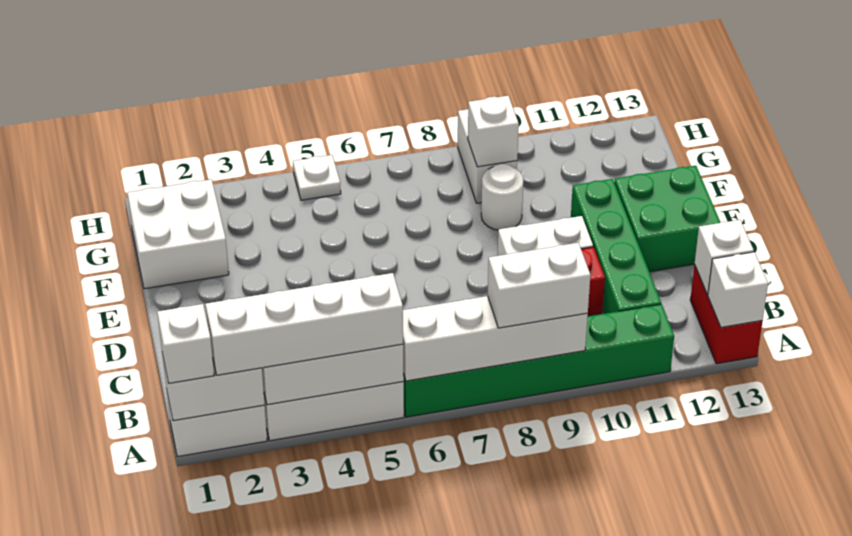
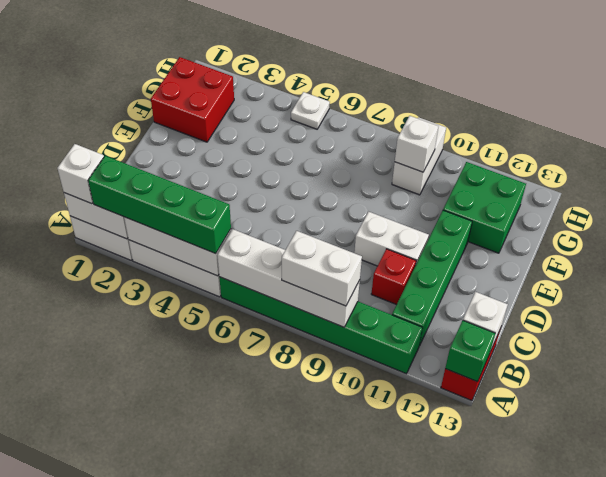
white 1x4 brick [206,273,403,375] -> green 1x4 brick [88,156,231,254]
white 1x1 brick [708,252,768,327] -> green 1x1 brick [445,320,495,382]
green 2x2 brick [614,166,721,272] -> green 2x2 brick moved to [443,162,526,253]
white 2x2 brick [128,179,229,289] -> red 2x2 brick [151,57,234,142]
white 1x1 round brick [481,164,523,230] -> none

